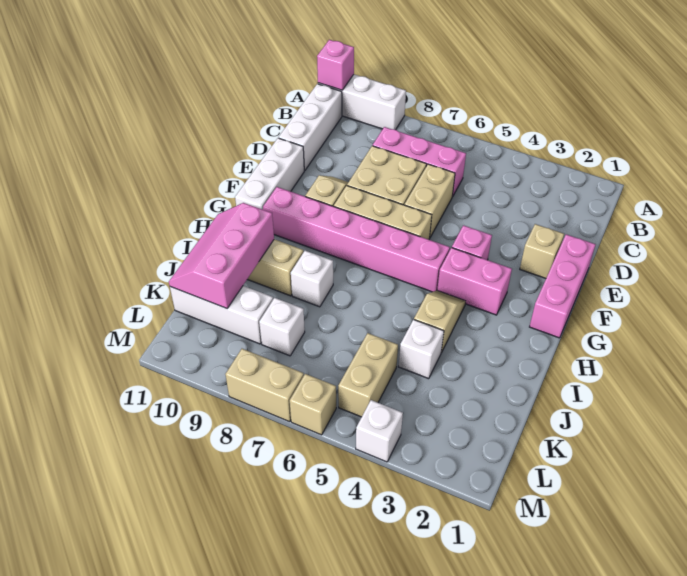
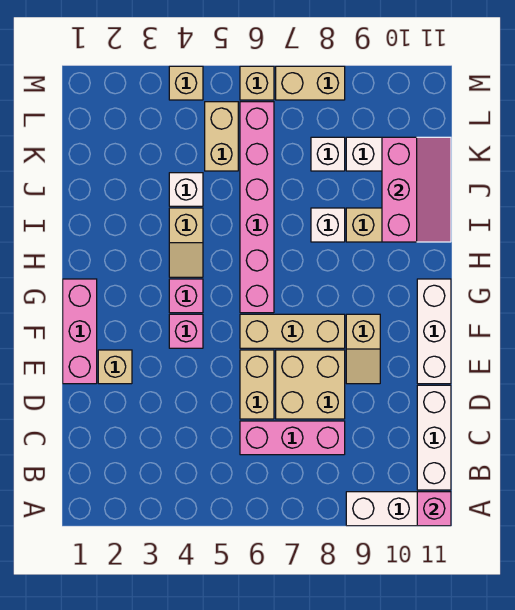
pink 1x2 brick [437,248,512,315] -> pink 1x1 brick [169,279,203,313]
pink 1x6 brick [263,187,450,292] -> pink 1x6 brick turned to [240,102,274,313]
white 1x1 brick [356,400,403,462] -> tan 1x1 brick [169,66,203,100]

